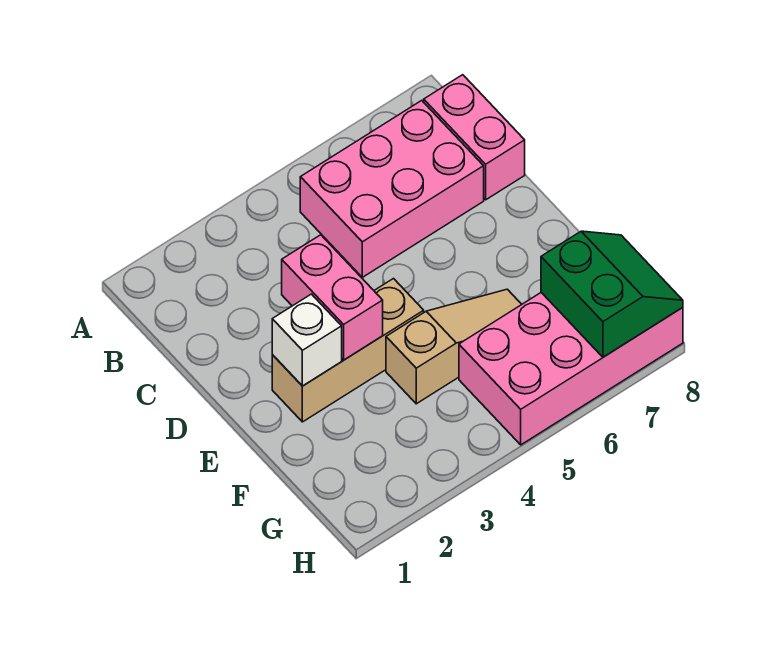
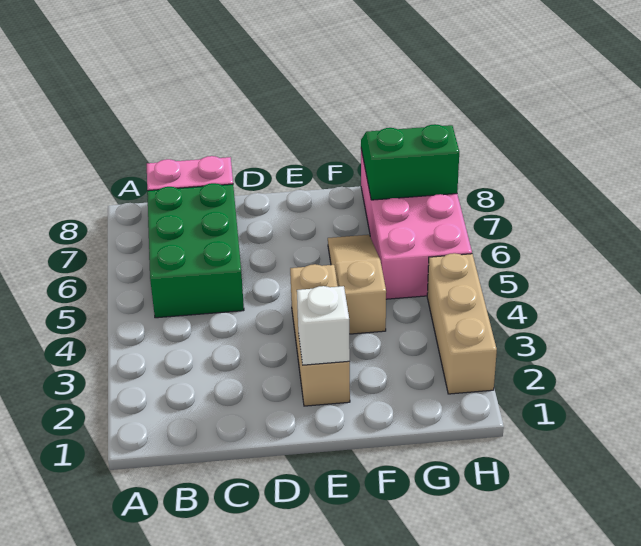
pink 2x3 brick [300,101,484,277] -> green 2x3 brick [147,183,244,318]
pink 1x2 brick [282,235,383,360] -> none
none -> tan 1x3 brick [427,253,497,394]

